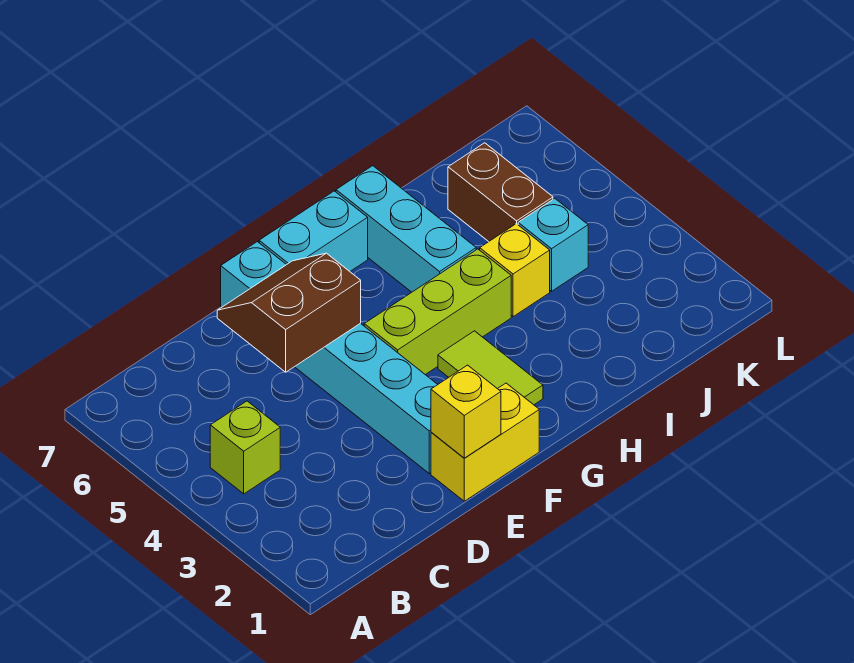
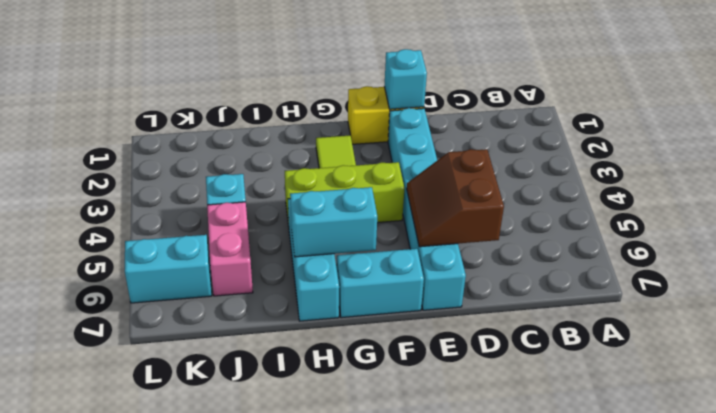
lime 1x1 brick [210,401,280,494] -> none
brown 2x2 slope [217,253,361,372] -> brown 2x2 slope turned to [407,149,504,247]
yellow 1x1 brick [431,365,501,458] -> cyan 1x1 brick [384,49,427,109]
none -> cyan 1x2 brick [290,187,377,257]
yellow 1x1 brick [480,224,550,317] -> none
brown 1x2 brick [448,143,553,242] -> pink 1x2 brick [207,202,253,296]
none -> cyan 1x2 brick [125,235,212,303]

